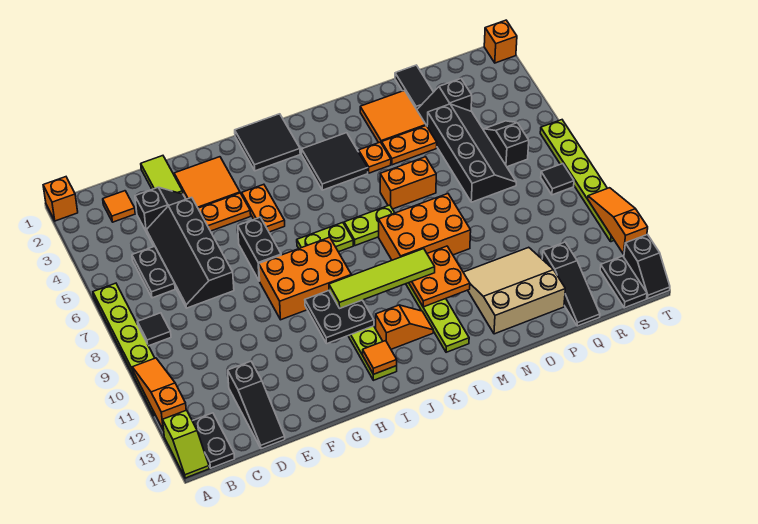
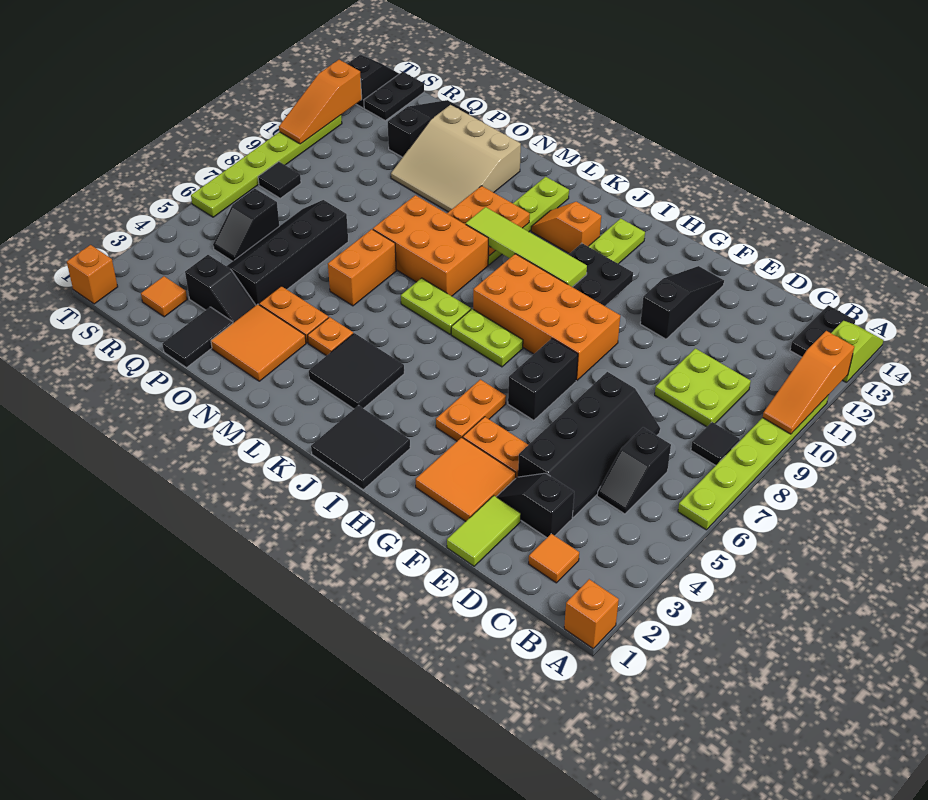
black 1x2 plate [132,246,175,298] -> black 1x2 slope [597,427,671,514]
none -> lime 2x2 plate [655,348,751,427]
black 1x3 slope [228,361,285,449] -> black 1x3 slope moved to [640,266,724,339]
orange 2x3 brick [259,237,351,320] -> orange 2x4 brick [473,254,620,380]
orange 1x1 tile [363,341,397,374] -> orange 1x1 tile moved to [141,276,187,317]
orange 1x2 brick [380,157,436,209] -> orange 1x2 brick turned to [328,229,396,306]

